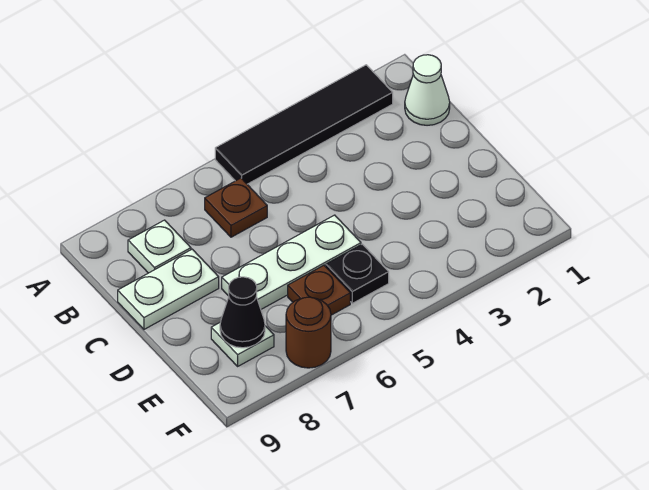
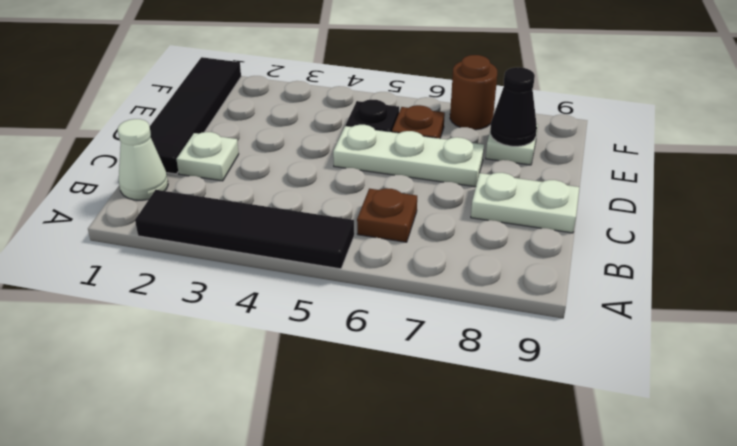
white 1x1 plate [128,220,191,273] -> white 1x1 plate moved to [176,132,239,181]
none -> black 1x4 tile [150,57,241,174]

